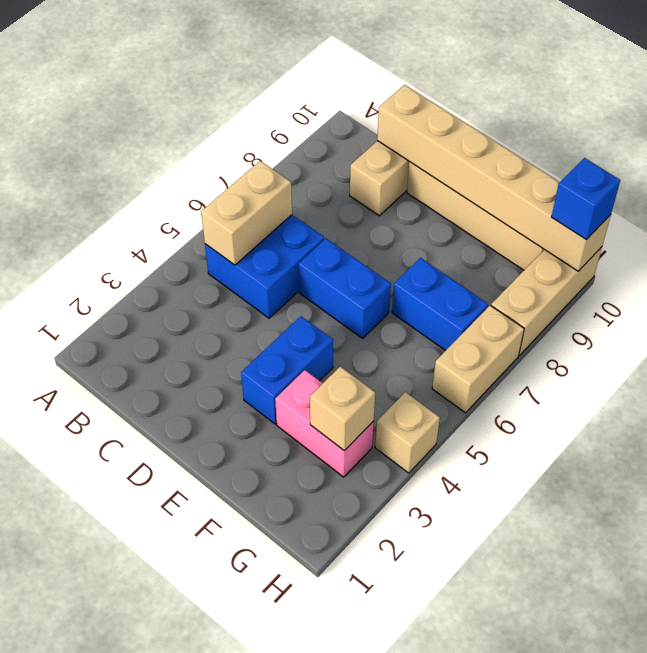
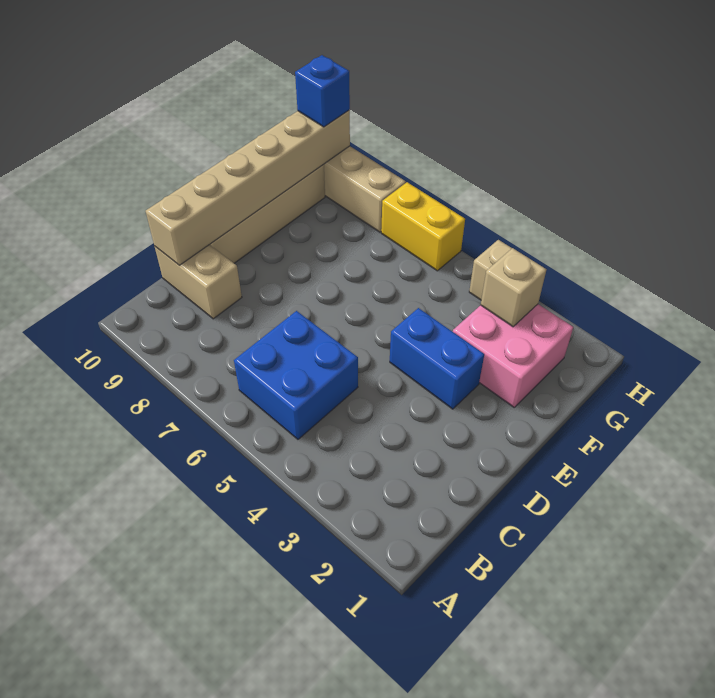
tan 1x2 brick [201,161,292,265] -> none
blue 1x2 brick [299,239,391,338] -> none
pink 1x2 brick [275,370,374,477] -> pink 2x2 brick [453,304,573,407]
blue 1x2 brick [392,258,488,351] -> none
tan 1x2 brick [432,305,524,413] -> yellow 1x2 brick [381,182,465,271]

